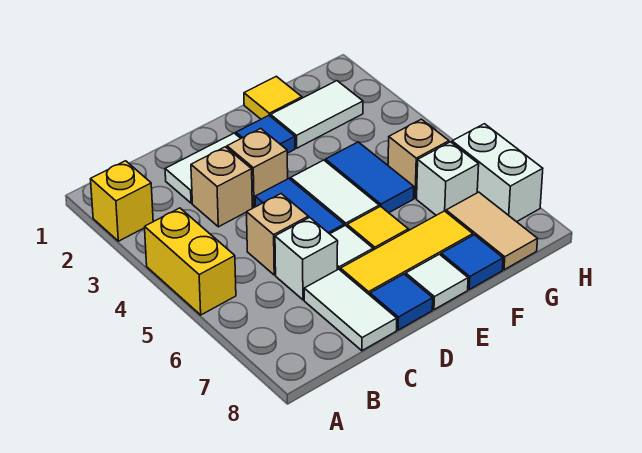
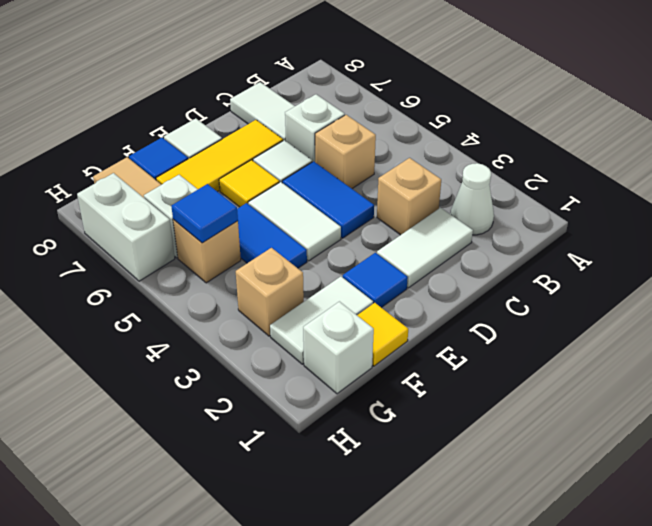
yellow 1x1 brick [91,161,153,241] -> none
yellow 1x2 brick [145,208,236,315] -> none
none -> white 1x1 cone [450,163,494,235]
tan 1x1 brick [227,129,288,208] -> tan 1x1 brick moved to [236,248,304,336]
blue 1x1 tile [370,274,433,330] -> blue 1x1 tile moved to [171,184,238,243]
none -> white 1x1 brick [303,302,374,394]

